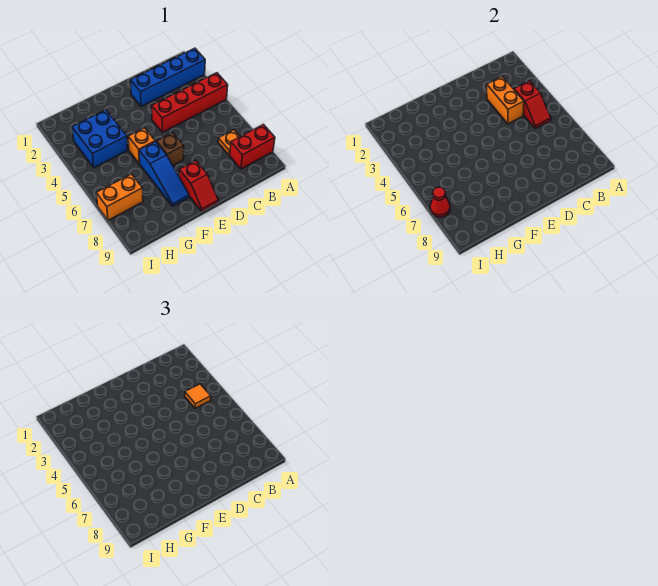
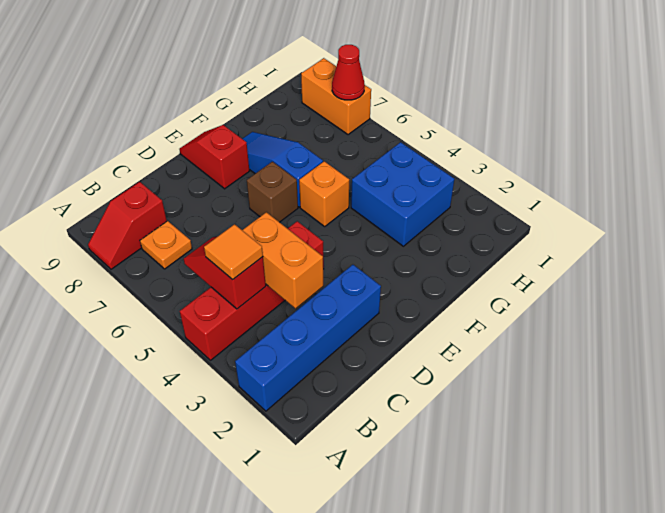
red 1x2 brick [230,124,275,169] -> red 1x2 slope [88,182,167,269]
orange 1x2 brick [96,174,143,220] -> orange 1x2 brick turned to [301,58,371,135]

